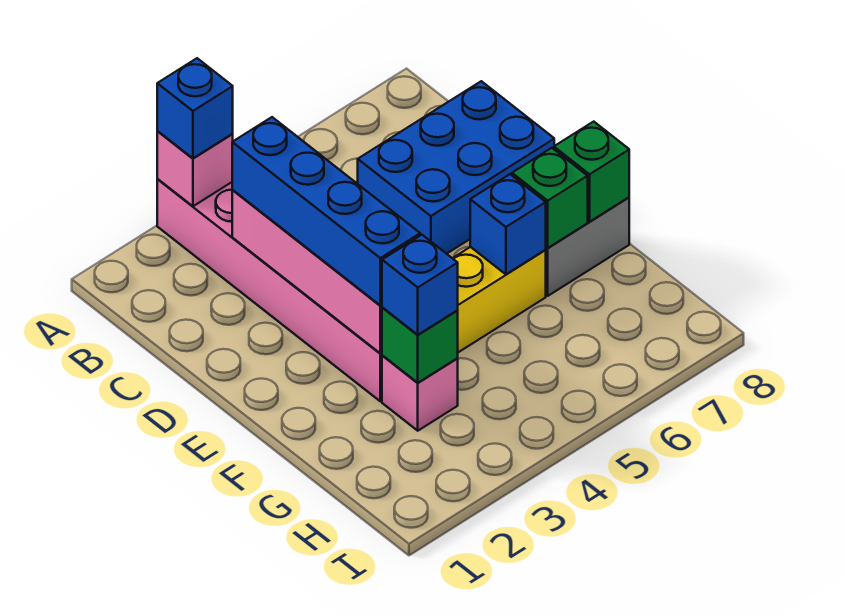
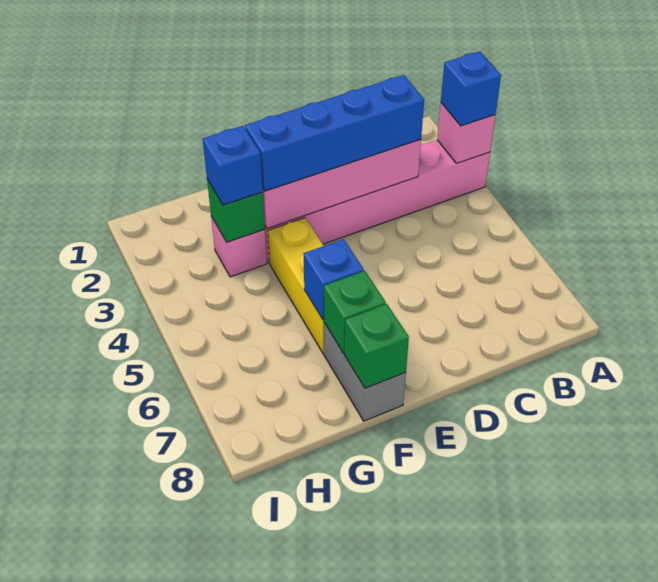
blue 2x3 brick [358,81,554,254] -> none

